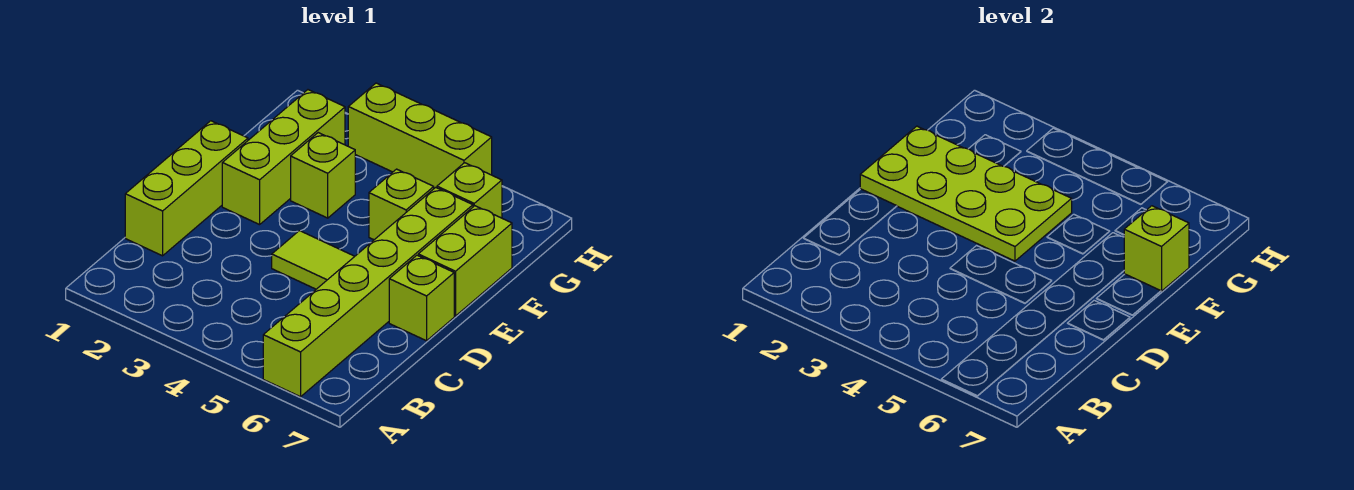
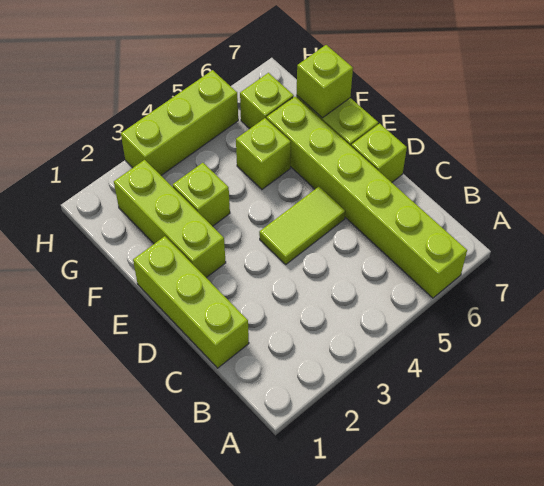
lime 2x4 plate [860,126,1072,261] -> none

